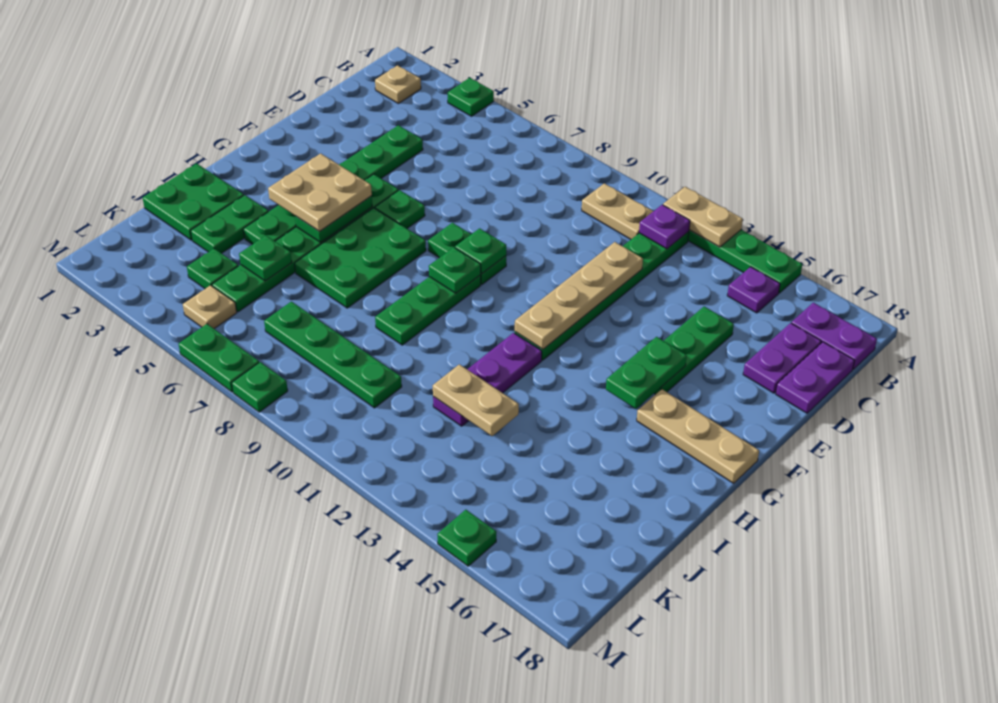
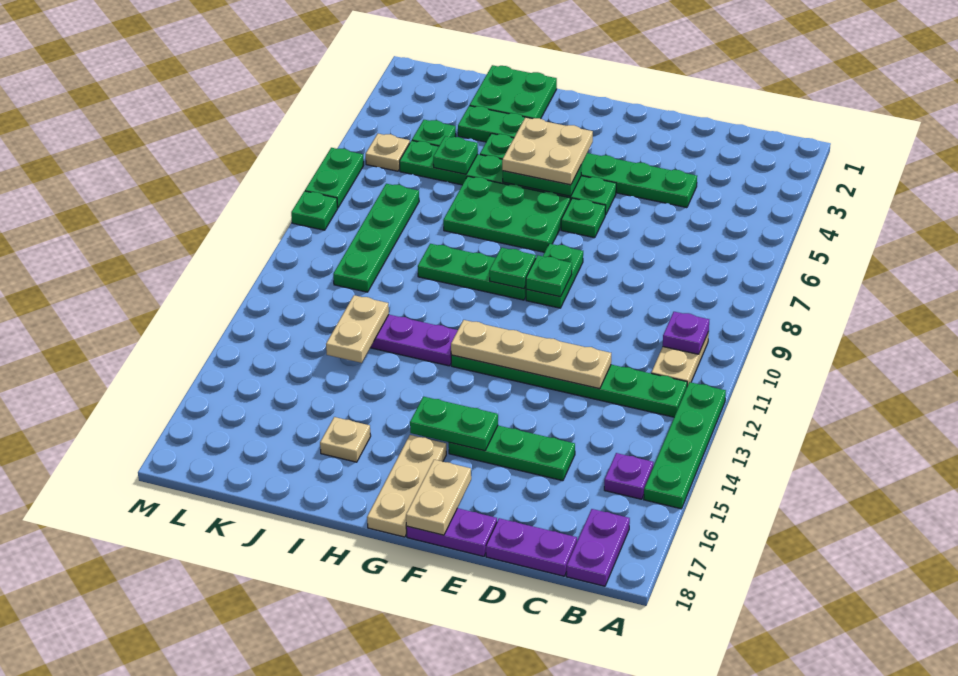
green 1x1 plate [448,78,494,116] -> none
tan 1x2 plate [663,187,743,247] -> tan 1x2 plate moved to [406,460,471,535]
tan 1x1 plate [375,65,421,104] -> tan 1x1 plate moved to [320,417,371,462]
purple 1x1 plate [639,205,690,249] -> purple 1x1 plate moved to [663,312,709,354]
purple 1x2 plate [743,323,821,393] -> purple 1x2 plate moved to [406,508,497,556]
green 1x1 plate [437,510,496,566] -> none

